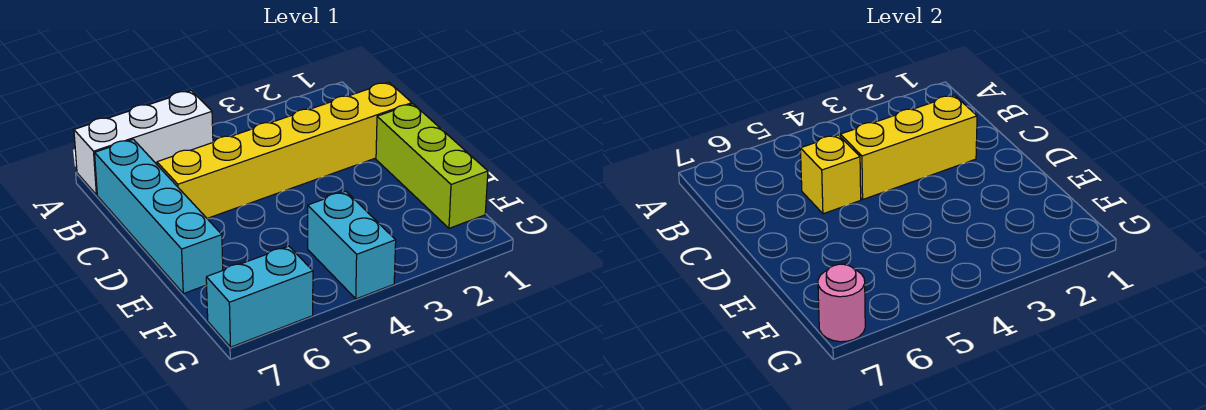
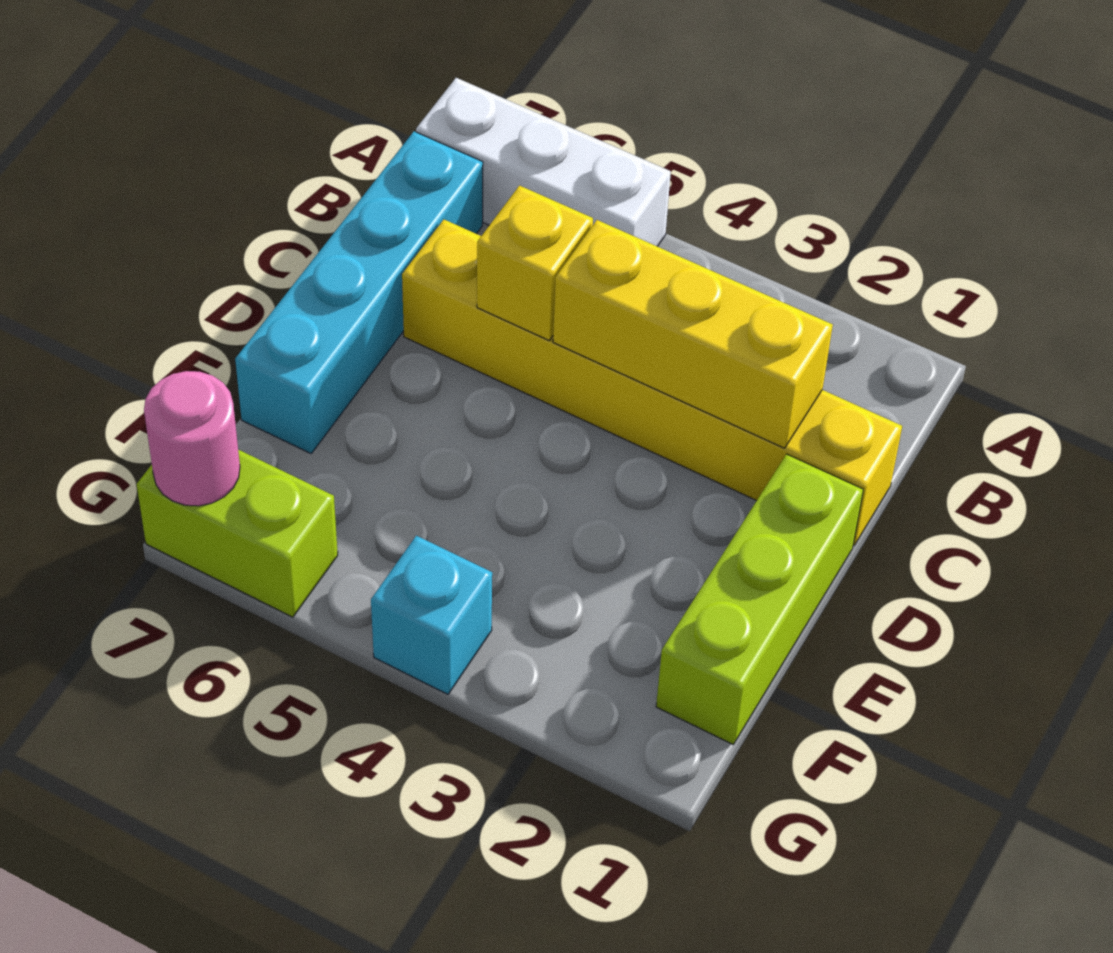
cyan 1x2 brick [308,191,396,299] -> cyan 1x1 brick [371,536,492,694]
cyan 1x2 brick [206,246,313,347] -> lime 1x2 brick [137,450,338,617]

